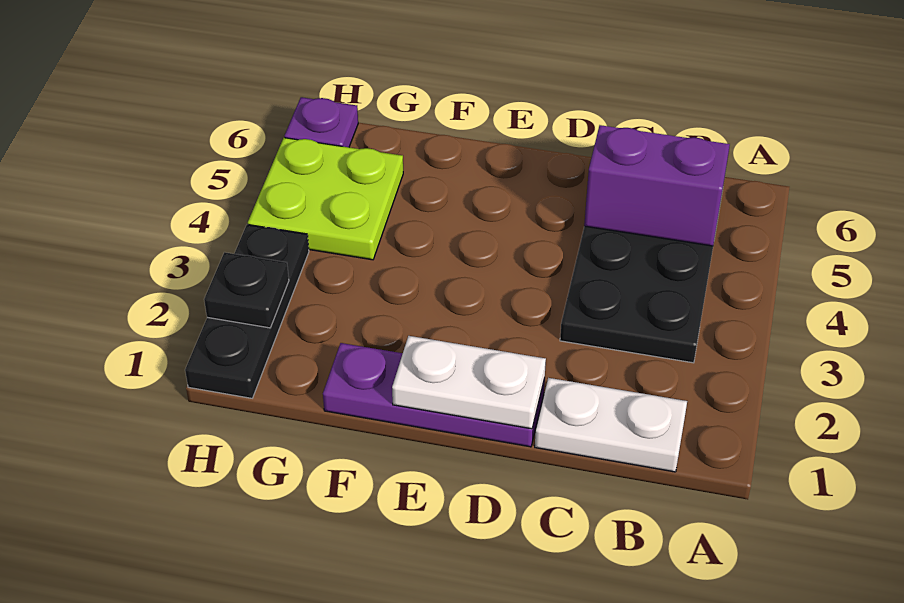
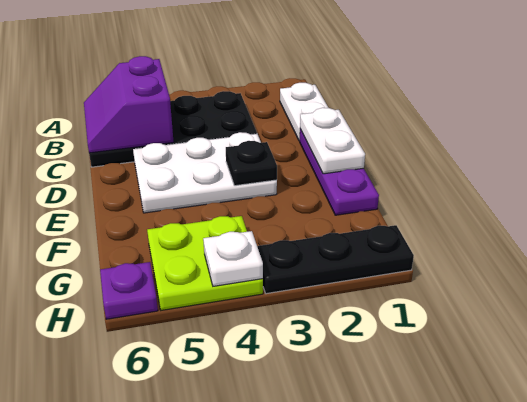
none -> white 2x3 plate [133,132,277,213]
black 1x1 plate [204,252,289,328] -> black 1x1 plate moved to [226,141,277,186]
none -> white 1x1 plate [203,231,263,286]

